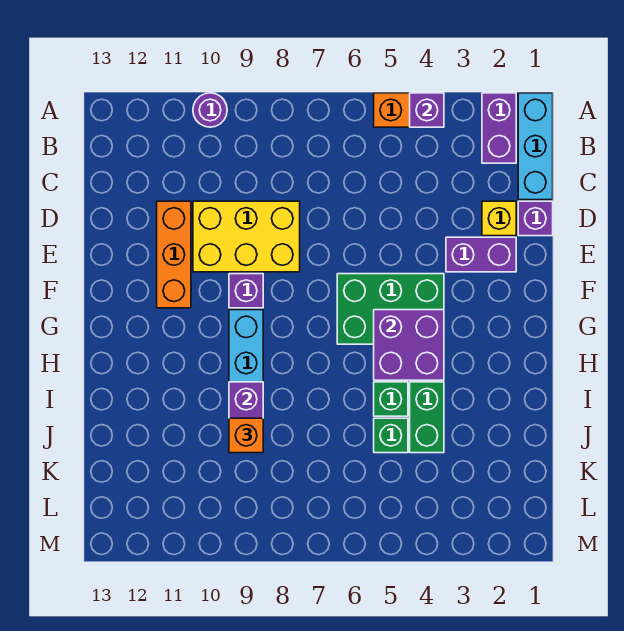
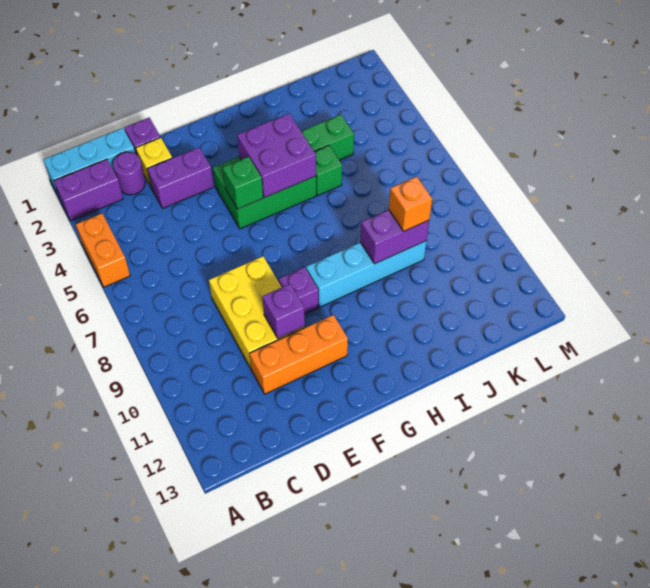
purple 1x1 brick [410,93,444,127] -> purple 1x1 brick moved to [262,284,305,338]
purple 1x1 round brick [193,93,227,127] -> purple 1x1 round brick moved to [113,152,145,195]
purple 1x2 brick [446,237,516,272] -> purple 1x2 brick turned to [147,147,214,209]
green 2x3 brick [337,274,444,344] -> green 2x3 brick turned to [213,157,316,229]
green 1x1 brick [374,418,408,453] -> green 1x1 brick moved to [223,157,263,209]

